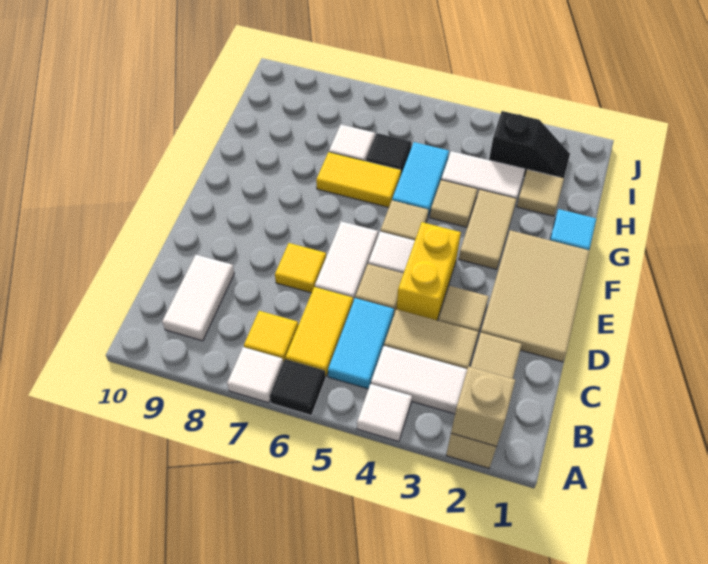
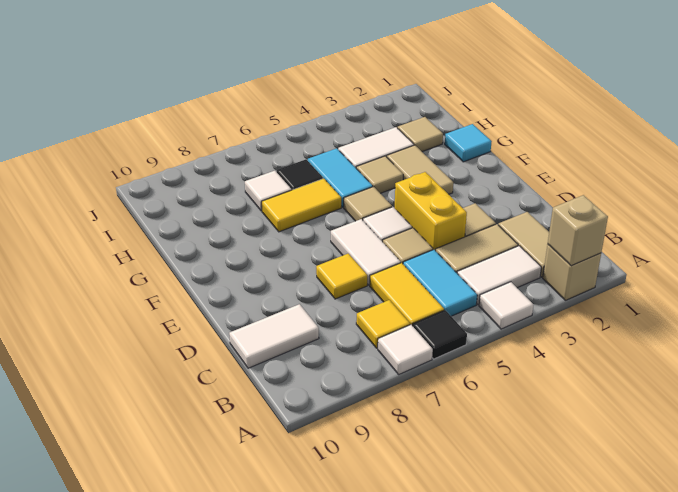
white 1x2 tile [162,255,234,341] -> white 1x2 tile turned to [229,304,319,368]
tan 2x3 tile [481,230,589,362] -> none
black 1x2 slope [489,111,570,178] -> none

